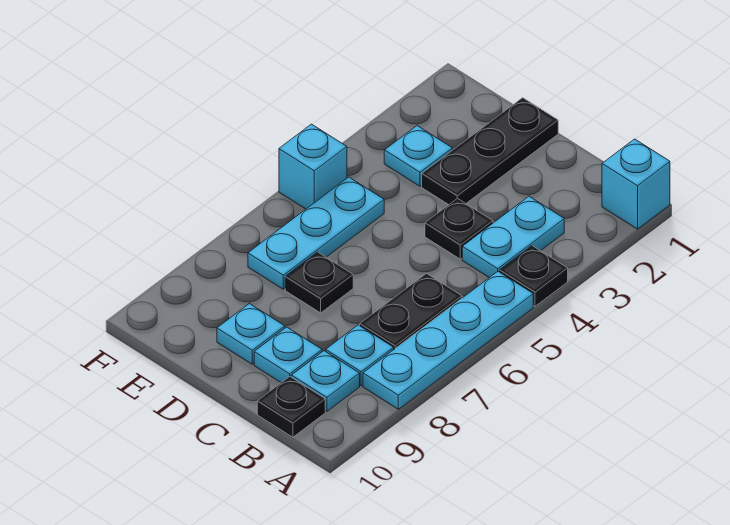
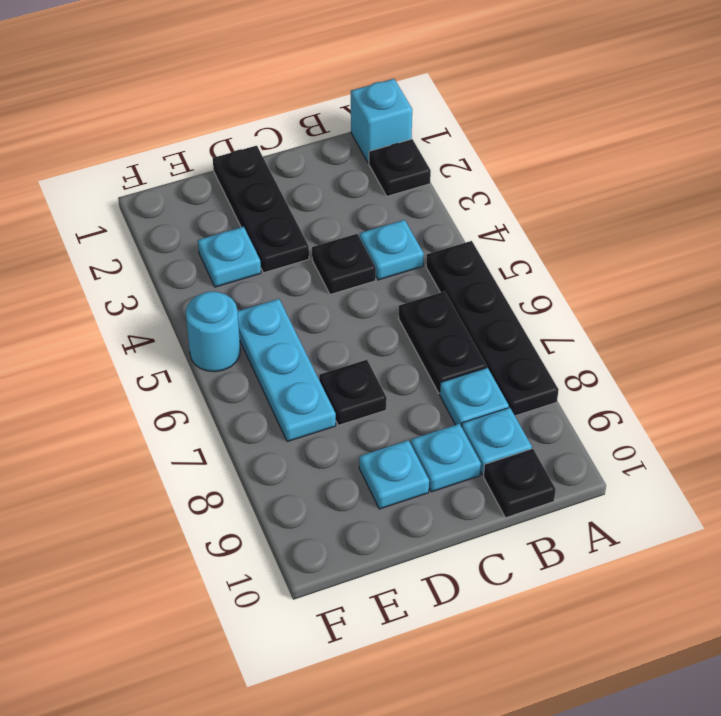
black 1x1 plate [500,246,568,306] -> black 1x1 plate moved to [369,139,431,196]
cyan 1x4 plate [363,272,533,409] -> black 1x4 plate [426,241,558,416]
cyan 1x2 plate [462,196,564,278] -> cyan 1x1 plate [360,220,424,280]
cyan 1x1 brick [279,124,347,209] -> cyan 1x1 round brick [186,292,240,372]

